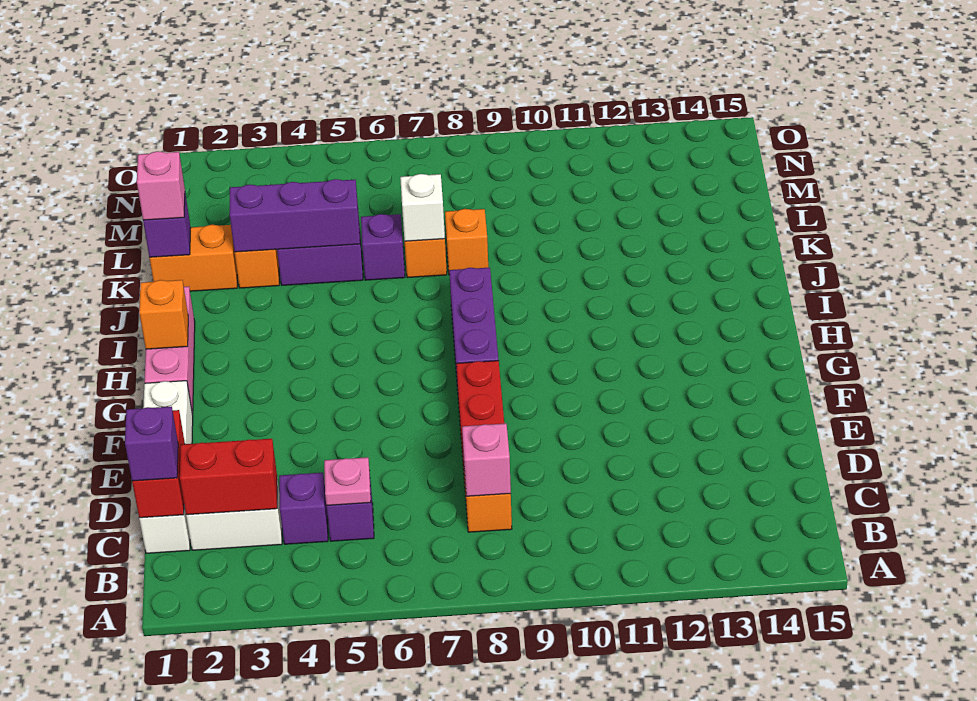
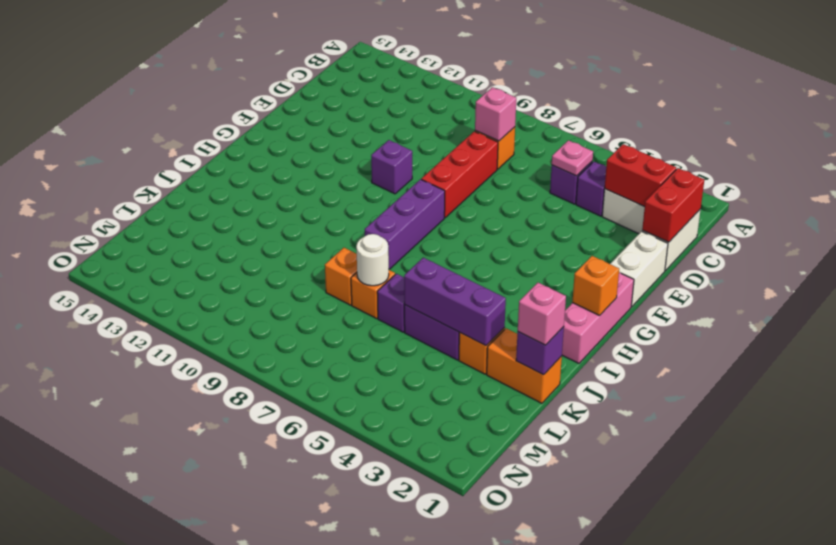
purple 1x1 brick [125,407,178,481] -> purple 1x1 brick moved to [371,140,412,194]
white 1x1 brick [400,174,445,241] -> white 1x1 round brick [356,234,389,286]

